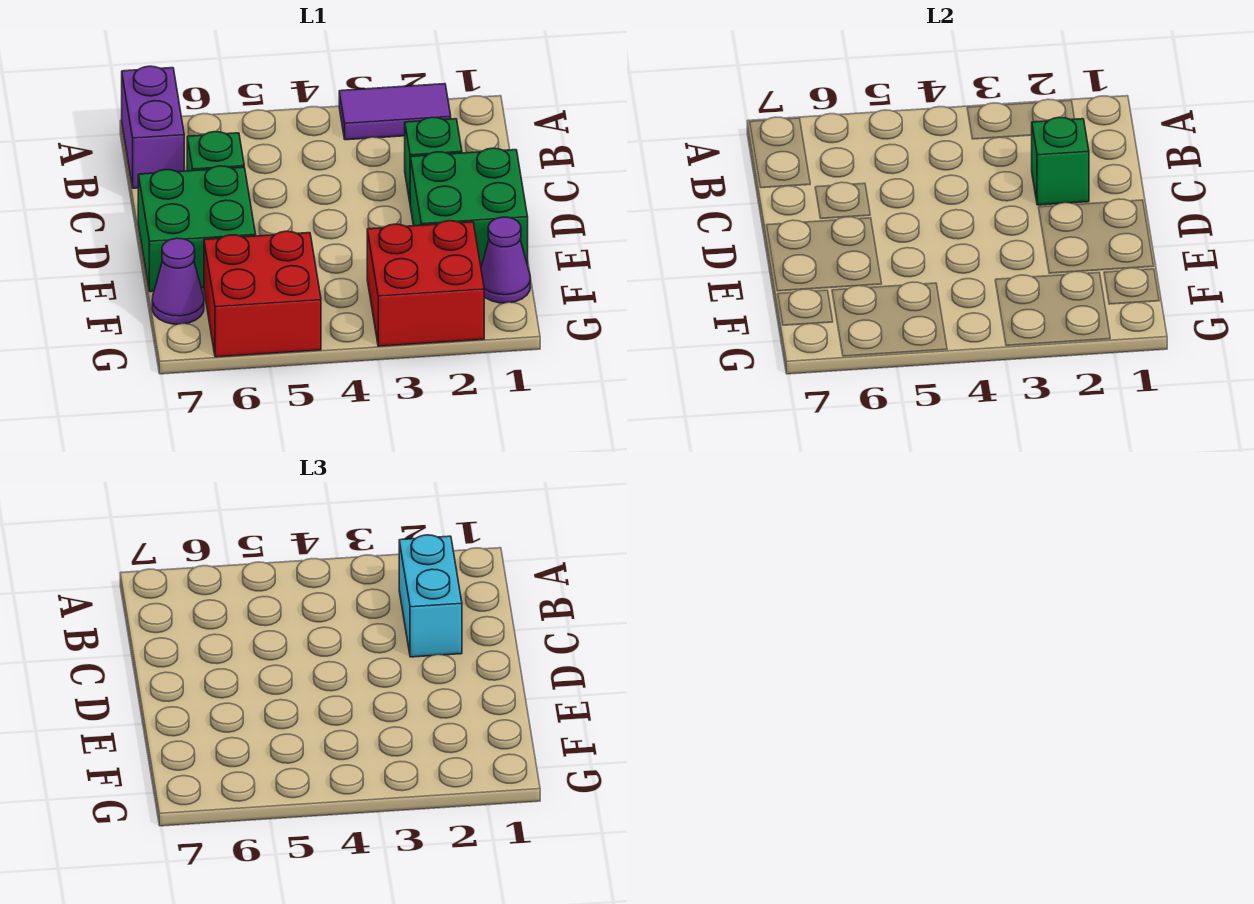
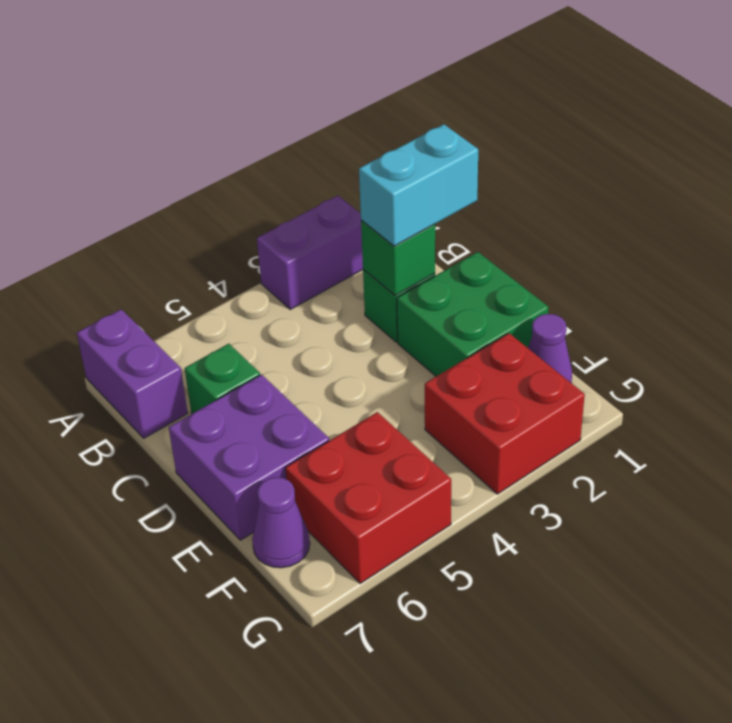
purple 1x2 tile [339,84,451,140] -> purple 1x2 brick [257,196,363,309]
cyan 1x2 brick [399,535,462,657] -> cyan 1x2 brick turned to [359,124,478,246]
green 2x2 brick [138,166,256,292] -> purple 2x2 brick [169,374,329,540]

